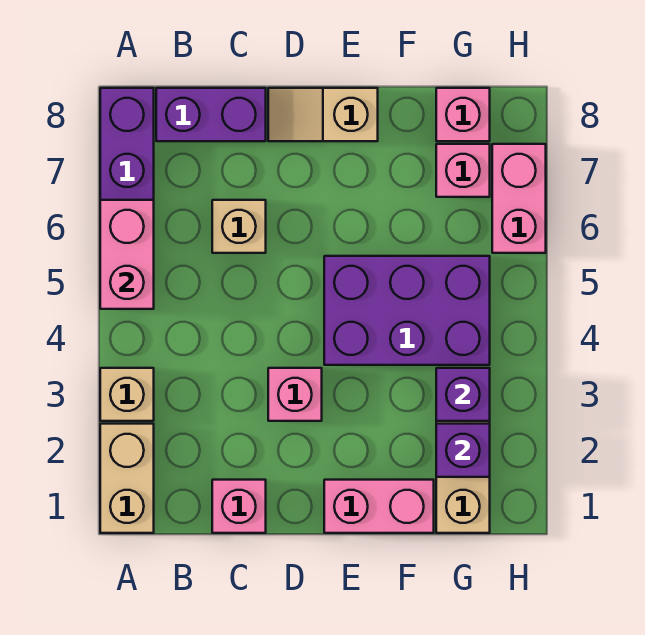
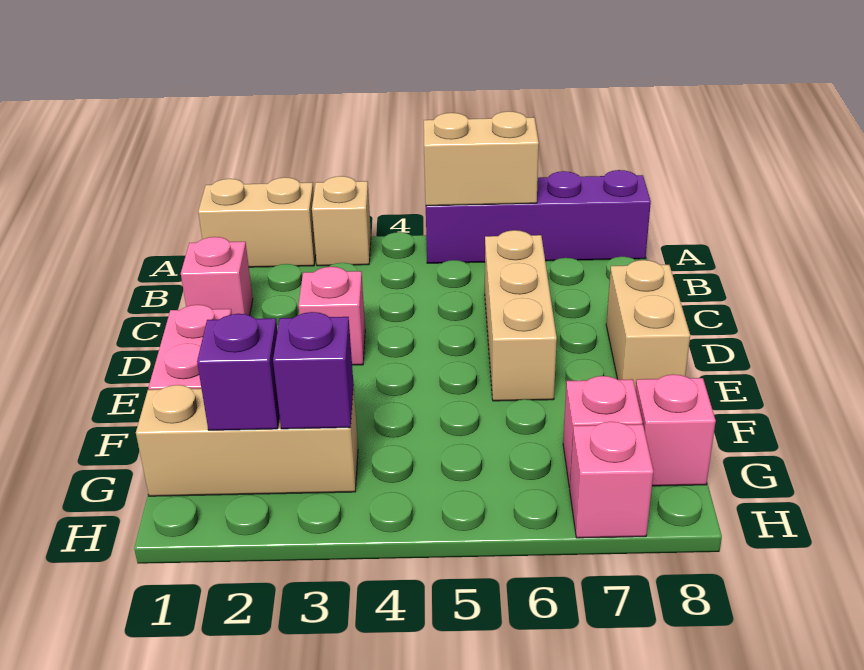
pink 1x2 brick [100,200,154,309] -> tan 1x2 brick [424,111,539,206]
purple 1x2 brick [156,88,266,141] -> none
tan 1x1 brick [212,200,266,253] -> tan 1x3 brick [485,230,557,401]
tan 1x2 slope [268,88,378,141] -> tan 1x2 brick [606,260,690,389]
purple 2x3 brick [324,256,490,365] -> none
pink 1x2 brick [492,144,546,253] -> pink 1x1 brick [570,421,653,538]

